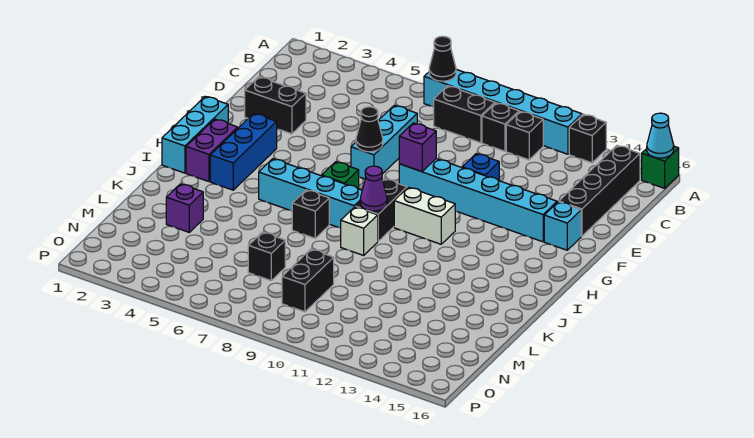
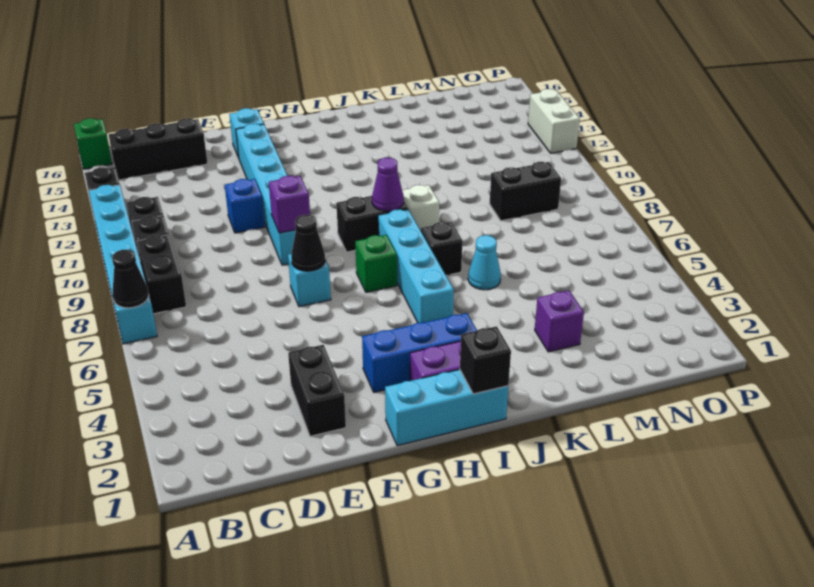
cyan 1x1 cone [647,113,674,158] -> cyan 1x1 cone moved to [468,235,501,290]
black 1x4 brick [559,146,640,236] -> black 1x3 brick [108,118,208,180]
cyan 1x3 brick [351,105,417,179] -> cyan 1x1 brick [288,254,331,307]
white 1x2 brick [394,187,455,244] -> white 1x2 brick moved to [528,89,580,153]
black 1x1 brick [248,232,285,280] -> black 1x1 brick moved to [460,326,511,394]

